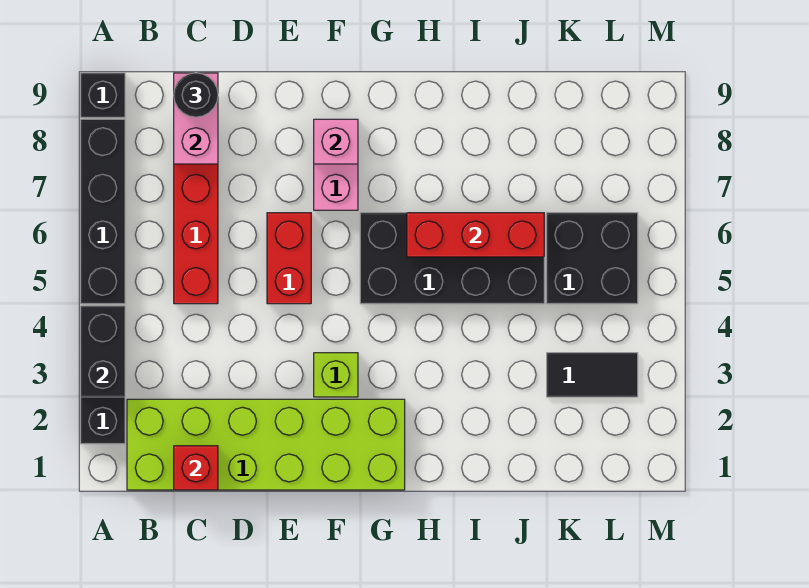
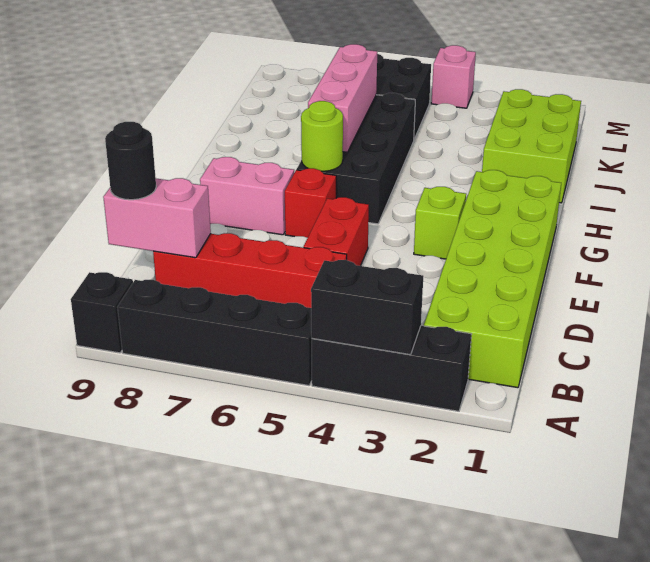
red 1x1 brick [174,446,218,490] -> red 1x1 brick moved to [285,168,336,238]
red 1x2 brick [267,213,311,304] -> red 1x2 brick turned to [304,197,369,266]
pink 1x1 brick [314,119,358,164] -> pink 1x1 brick moved to [431,45,476,108]
none -> lime 1x1 round brick [301,101,343,171]
red 1x3 brick [407,213,544,257] -> pink 1x3 brick [308,44,377,152]
none -> lime 2x3 brick [482,89,581,203]
black 1x2 tile [547,353,638,397] -> none

